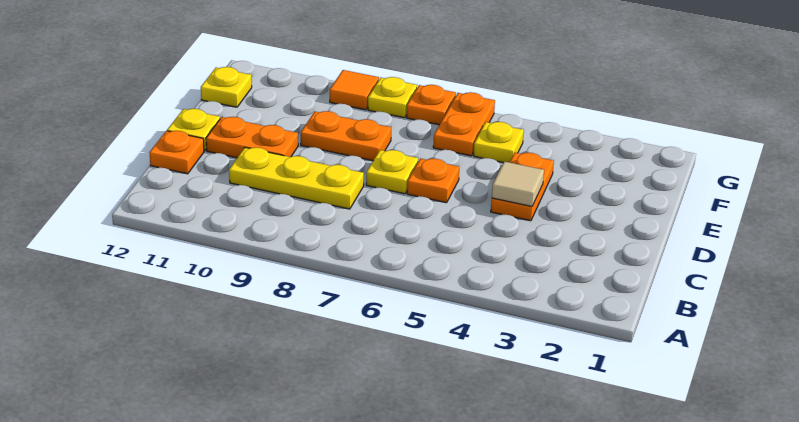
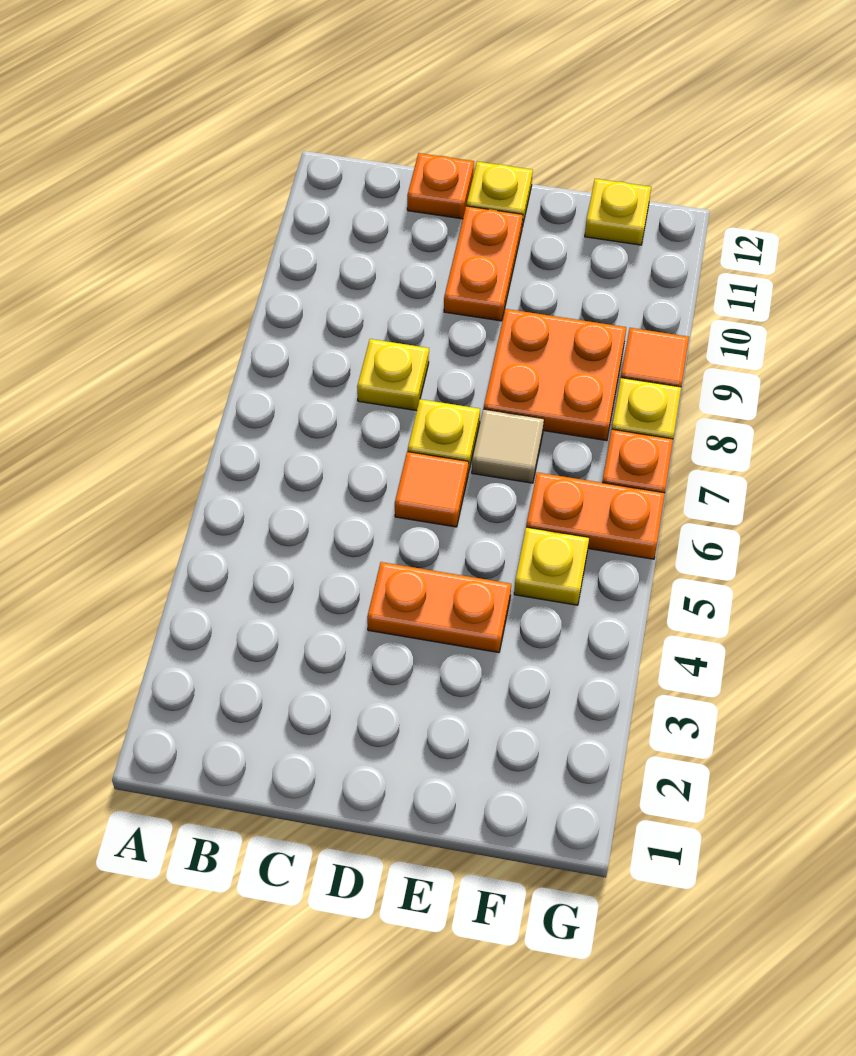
yellow 1x3 plate [229,147,364,209] -> yellow 1x1 plate [357,339,429,411]
tan 1x1 tile [492,161,544,206] -> tan 1x1 tile moved to [472,409,544,483]
orange 1x1 plate [407,158,459,203] -> orange 1x1 tile [395,452,469,527]
orange 1x2 plate [301,111,391,161] -> orange 2x2 plate [484,309,626,441]

